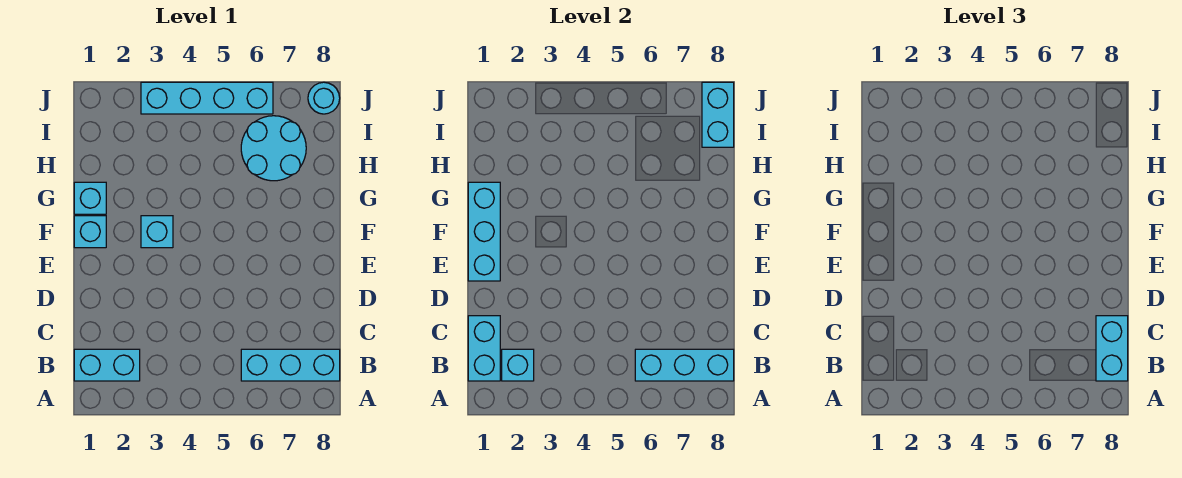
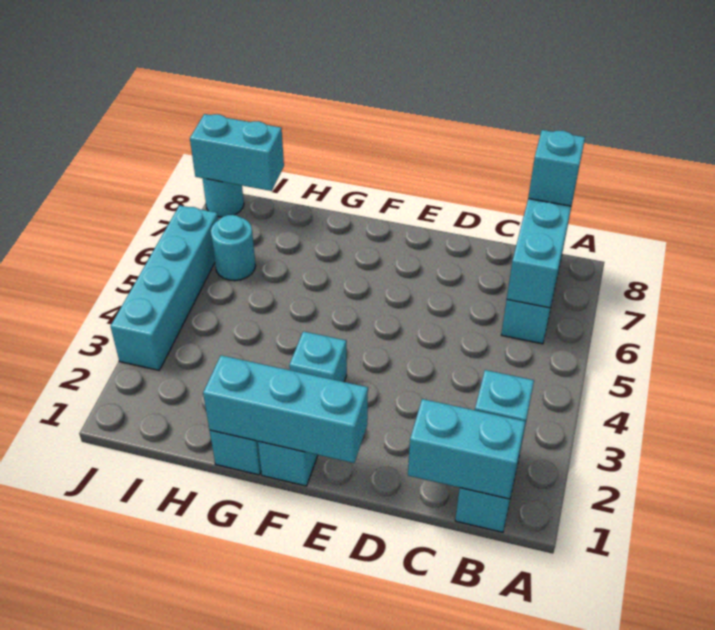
cyan 1x2 brick [1096,316,1128,381] -> cyan 1x1 brick [528,130,585,206]
cyan 2x2 round brick [241,116,306,181] -> cyan 1x1 round brick [211,215,256,281]

